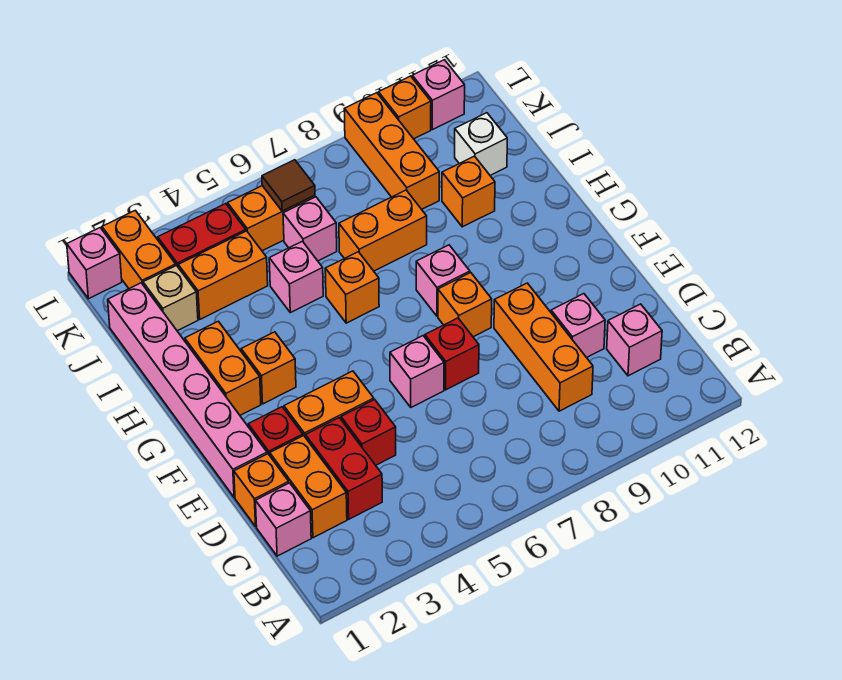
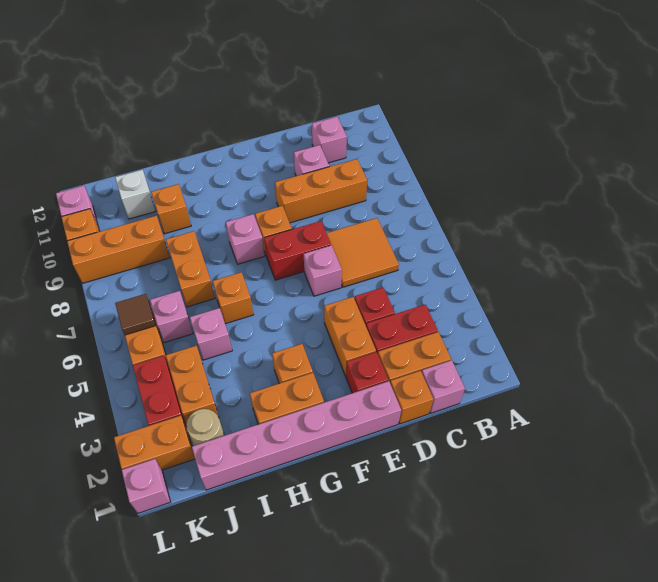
none -> orange 2x2 tile [327,218,399,287]
red 1x1 brick [425,318,479,390] -> red 1x2 brick [264,221,331,280]
tan 1x1 brick [143,266,198,331] -> tan 1x1 round brick [186,409,224,446]

